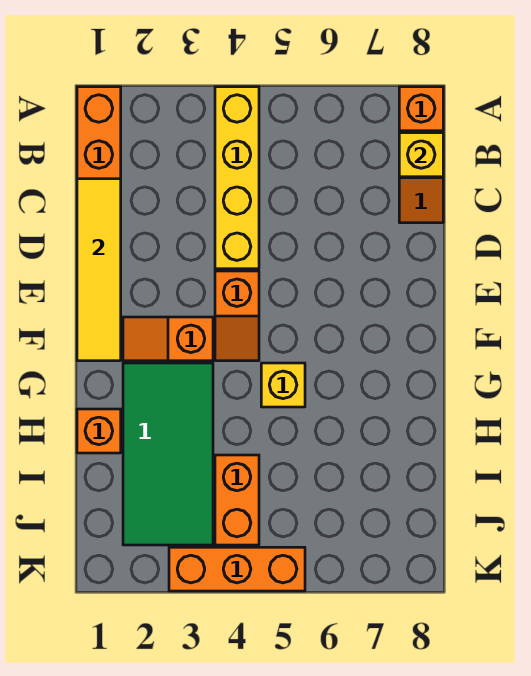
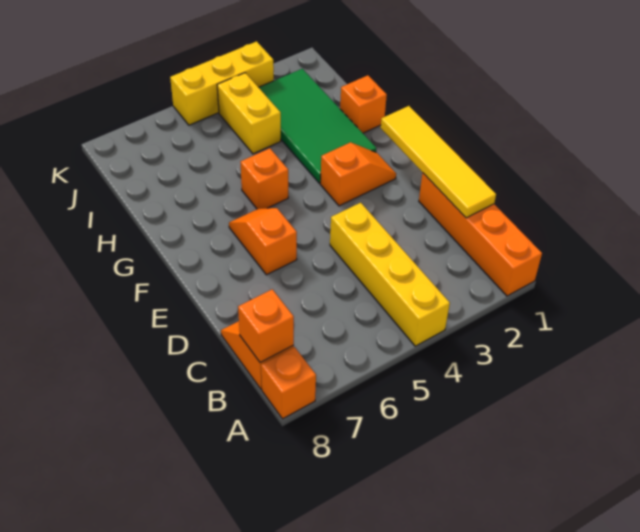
yellow 1x1 brick [399,133,443,177] -> orange 1x1 brick [238,289,294,363]
orange 1x2 slope [215,271,259,361] -> orange 1x2 slope moved to [229,208,297,275]
yellow 1x1 brick [261,363,305,407] -> orange 1x1 brick [241,148,288,209]
orange 1x2 brick [215,455,259,545] -> yellow 1x2 brick [217,73,281,154]
orange 1x3 brick [169,547,305,591] -> yellow 1x3 brick [170,41,274,125]

